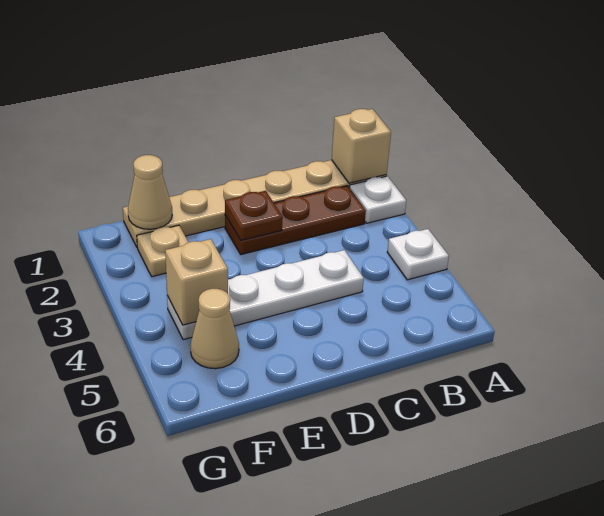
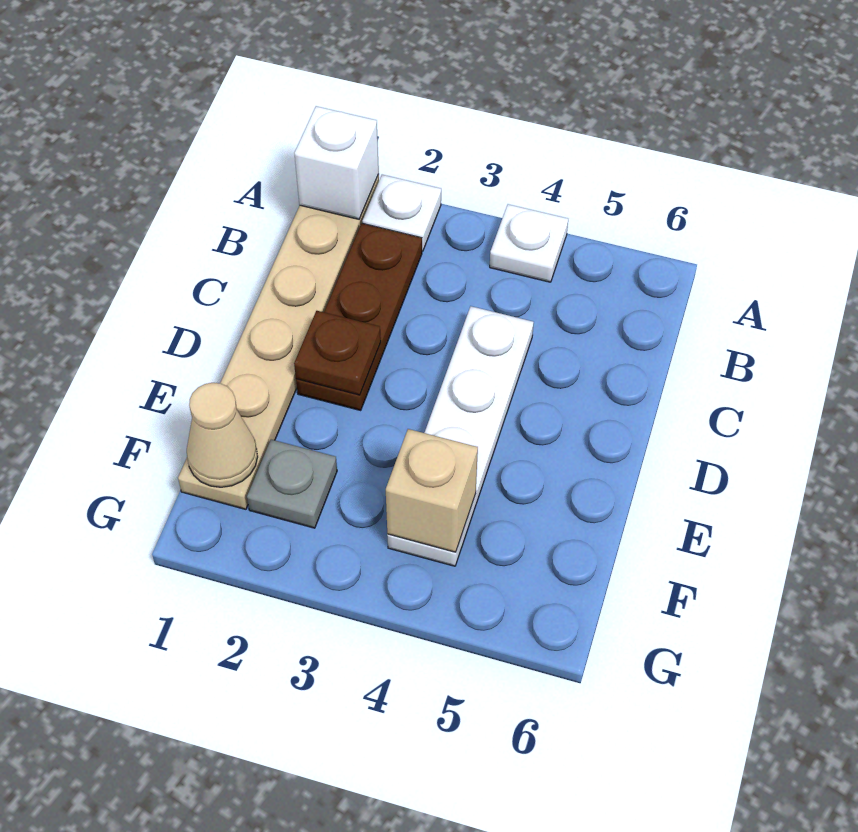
tan 1x1 brick [332,109,391,183] -> white 1x1 brick [294,106,379,219]
tan 1x1 plate [137,225,189,277] -> grey 1x1 plate [247,440,337,528]
tan 1x1 cone [190,289,239,369] -> none

